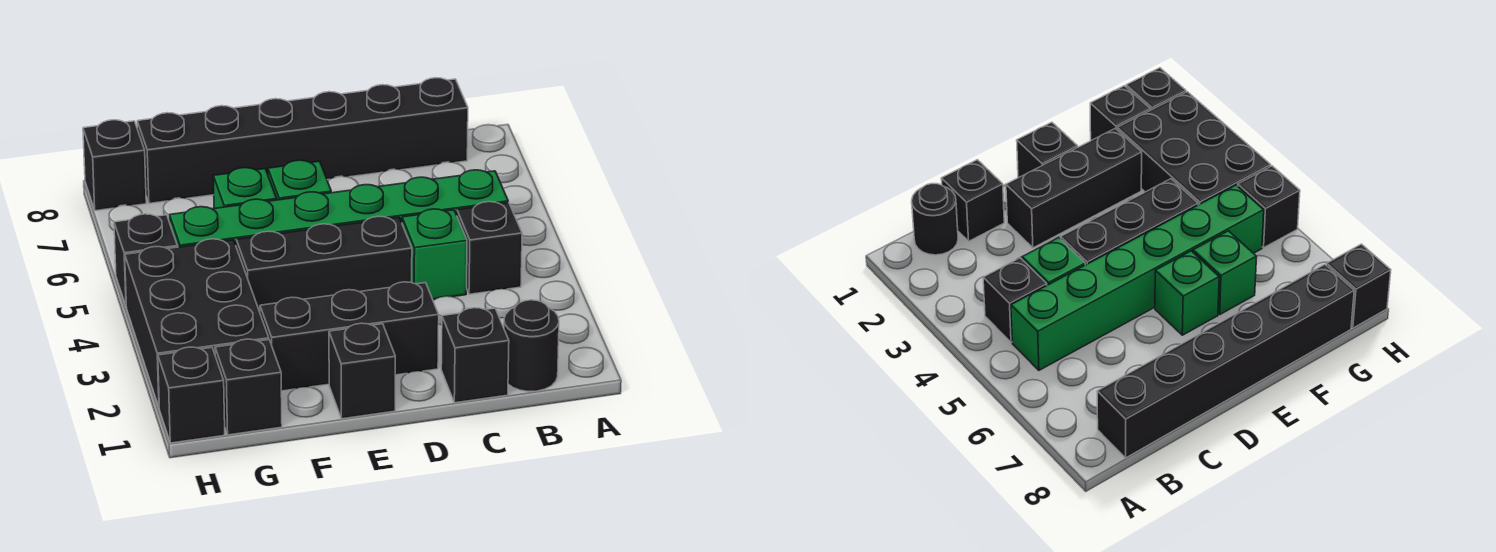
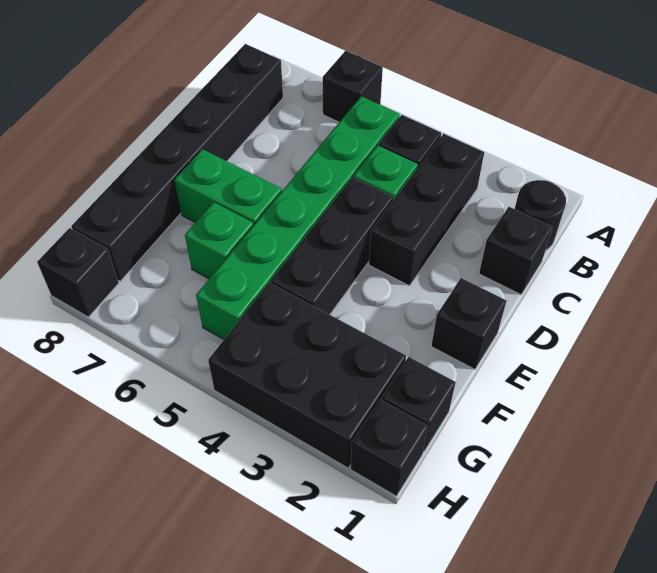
black 1x3 brick [260,282,439,391] -> black 1x3 brick moved to [369,134,484,286]
green 1x1 brick [268,160,331,200] -> green 1x2 brick [175,149,282,225]
black 1x1 brick [114,214,177,305] -> black 1x1 brick moved to [323,51,383,122]

